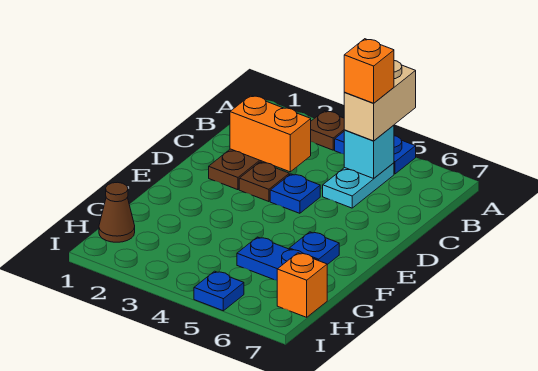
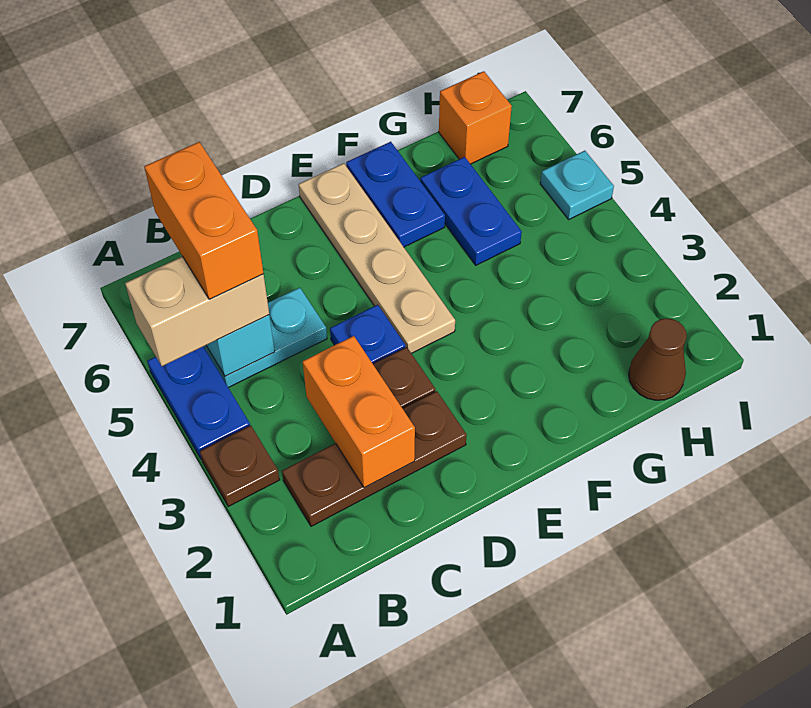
orange 1x1 brick [344,39,394,103] -> orange 1x2 brick [144,142,264,299]
none -> tan 1x4 plate [299,163,455,353]
blue 1x1 plate [289,232,339,265] -> blue 1x2 plate [346,142,445,247]
blue 1x1 plate [194,271,244,311] -> cyan 1x1 plate [540,151,614,219]

